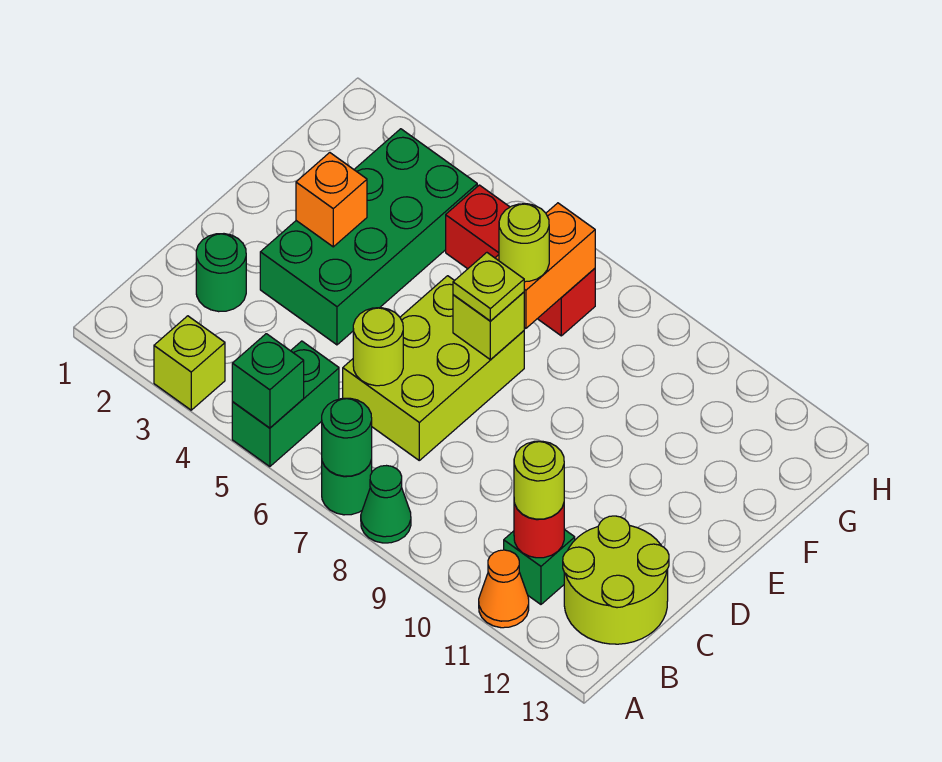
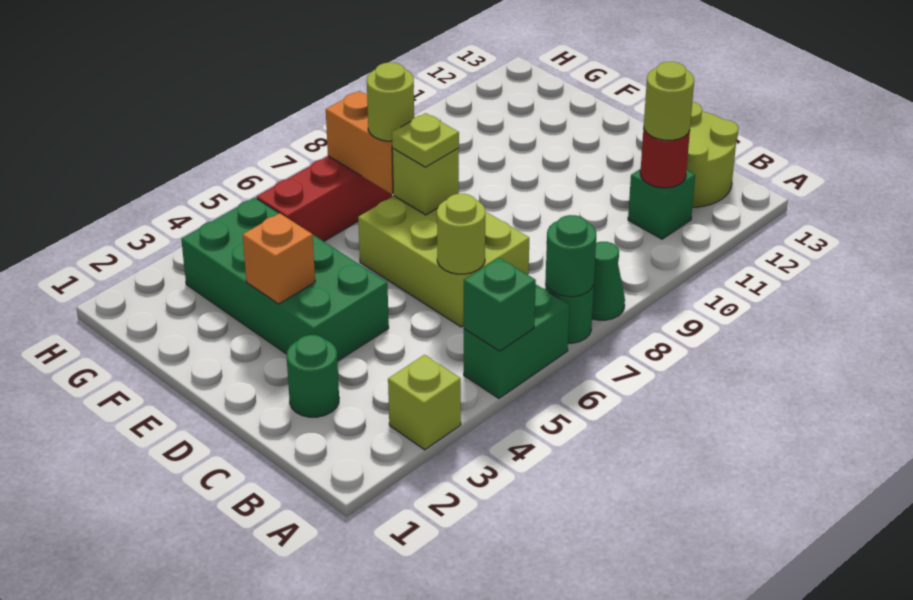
green 1x2 brick [232,341,339,467] -> green 1x2 brick turned to [464,285,570,398]
orange 1x1 cone [479,550,529,628] -> none

